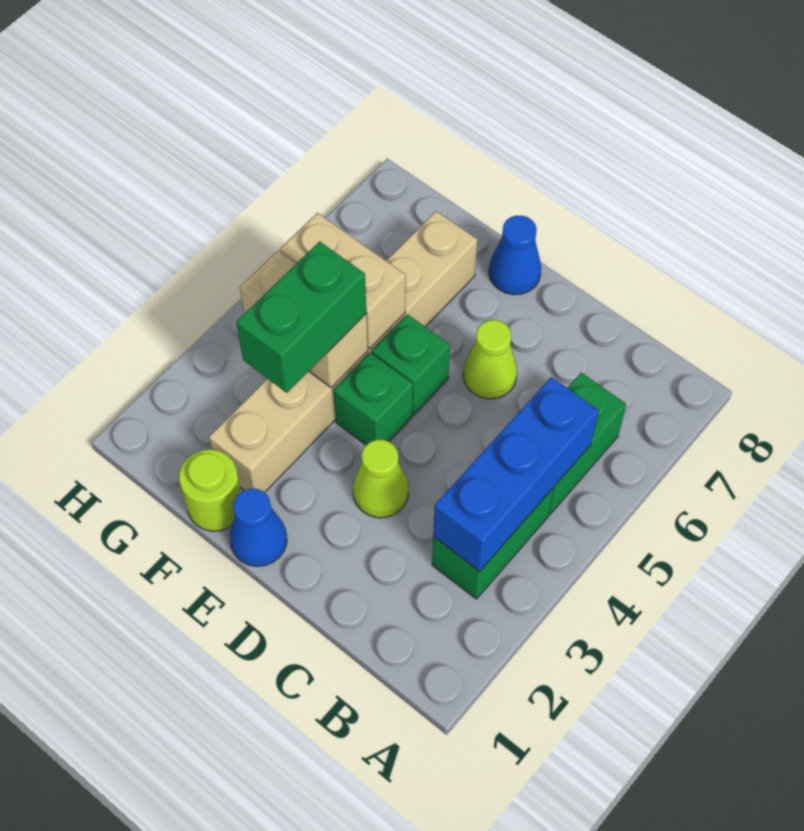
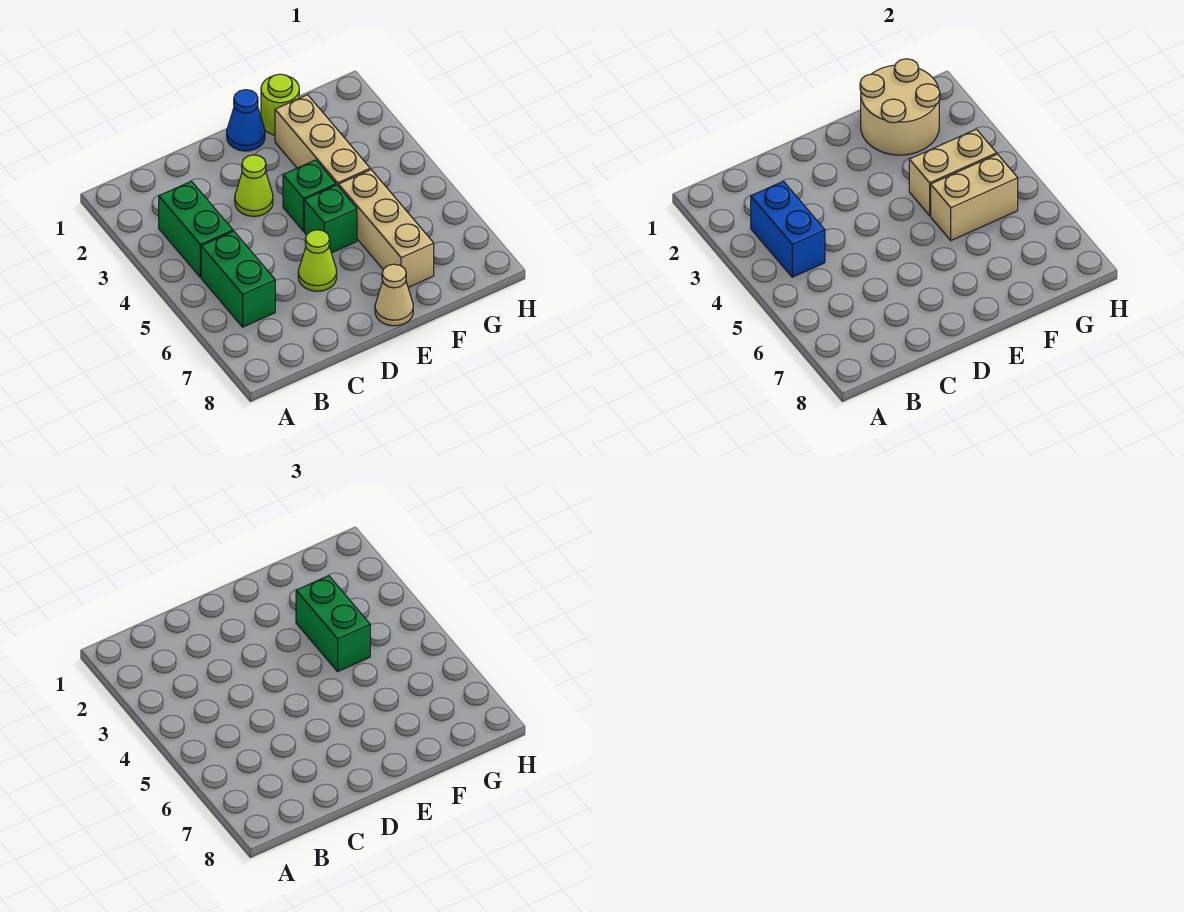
blue 1x3 brick [433,377,599,571] -> blue 1x2 brick [751,181,825,277]
blue 1x1 cone [489,216,541,295] -> tan 1x1 cone [375,264,413,326]
none -> tan 2x2 round brick [860,59,940,155]

